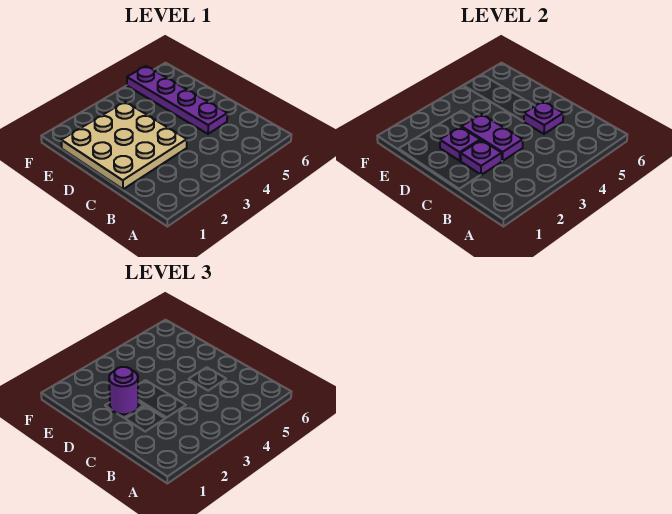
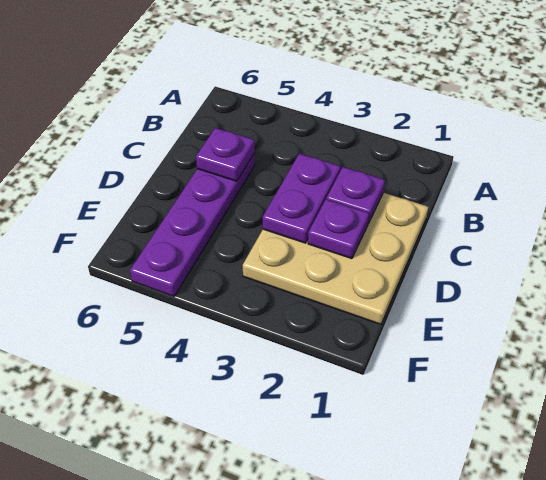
purple 1x1 round brick [109,367,138,414] -> none

